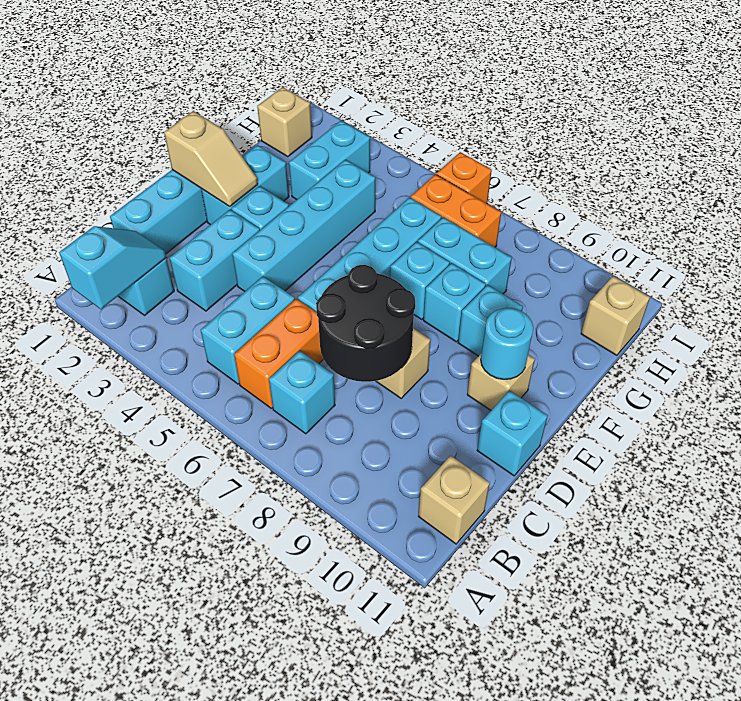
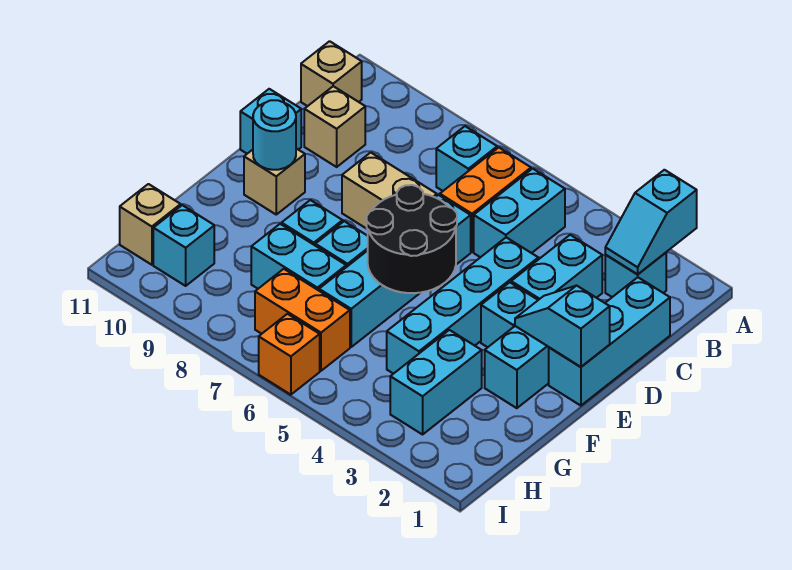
black 2x2 round brick [316,265,415,382] -> black 2x2 round brick moved to [366,185,457,293]
tan 1x2 slope [164,111,258,207] -> cyan 1x2 slope [515,286,610,367]
cyan 1x1 brick [458,285,523,356] -> cyan 1x1 brick moved to [153,205,214,286]
tan 1x1 brick [257,87,312,157] -> tan 1x1 brick moved to [304,86,365,167]

